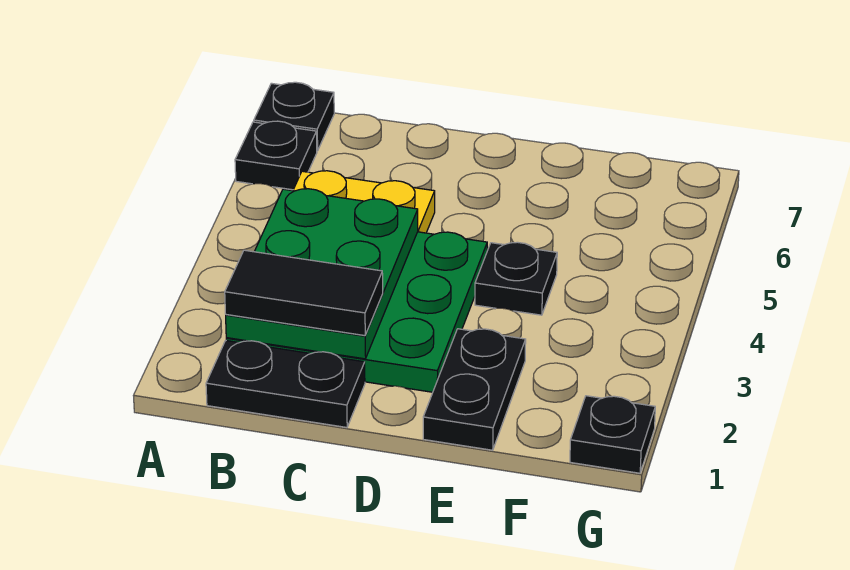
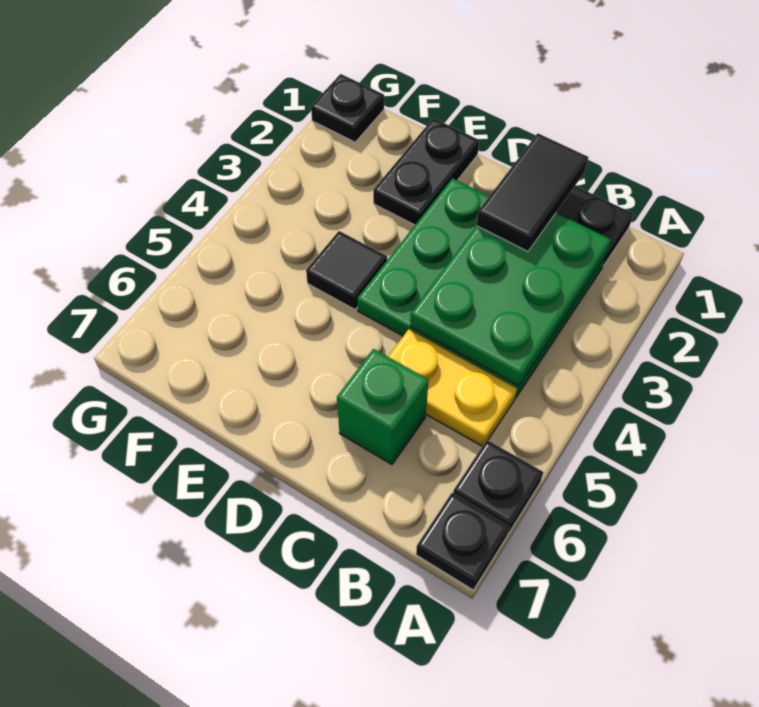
black 1x2 tile [225,250,383,336] -> black 1x2 tile turned to [477,133,588,251]
none -> green 1x1 brick [337,349,429,464]
black 1x1 plate [475,242,557,315] -> black 1x1 tile [306,231,387,309]

